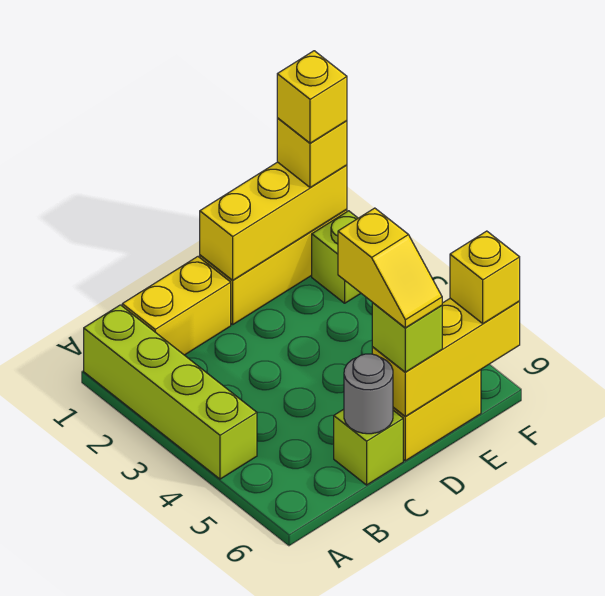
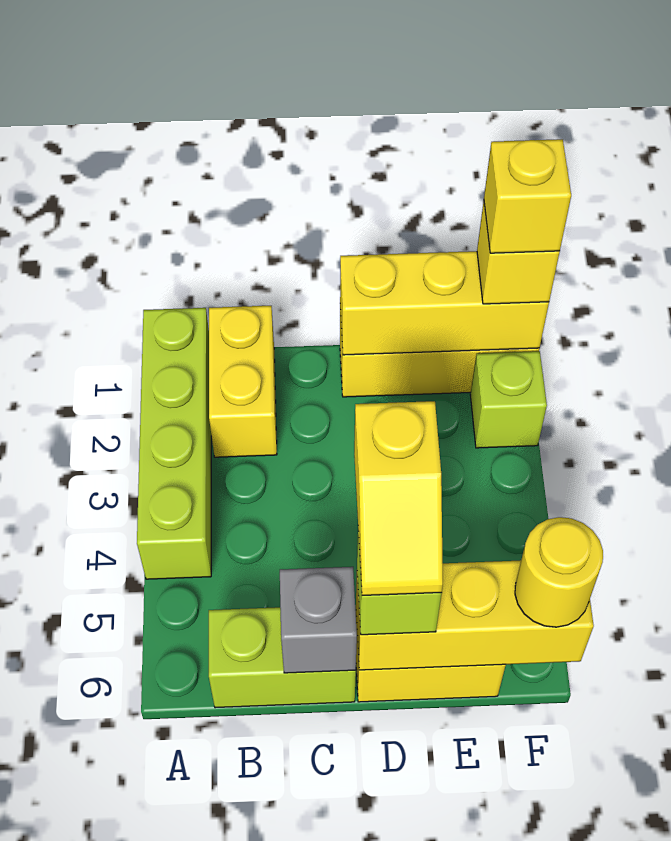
yellow 1x2 brick [122,257,231,355] -> yellow 1x2 brick turned to [209,306,277,457]
lime 1x1 brick [334,409,403,485] -> lime 1x2 brick [209,607,356,708]
grey 1x1 round brick [344,354,393,434] -> grey 1x1 brick [280,567,357,673]
yellow 1x1 brick [450,231,520,323] -> yellow 1x1 round brick [515,517,603,627]

